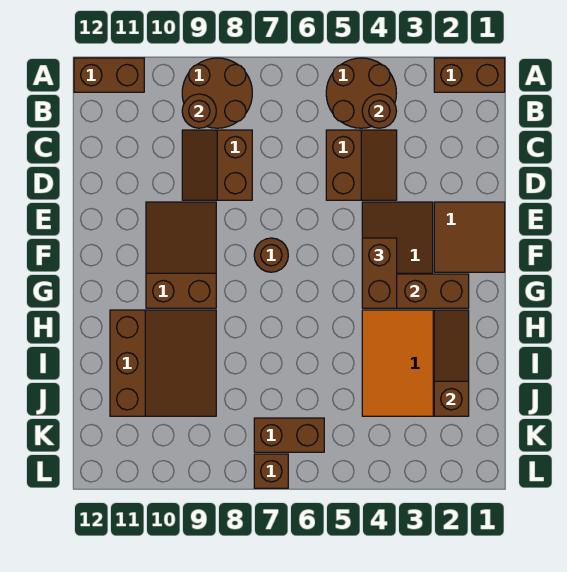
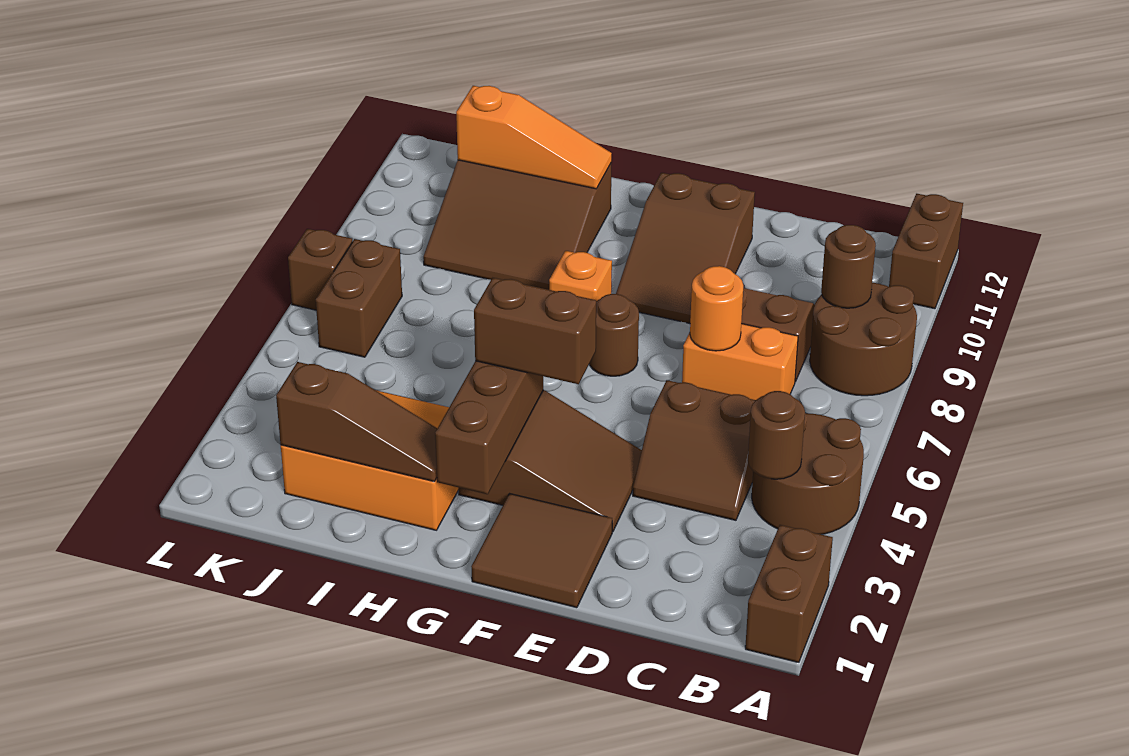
none -> orange 1x2 brick [682,324,798,400]
none -> orange 1x1 round brick [690,266,743,351]
brown 2x3 slope [146,202,216,308] -> brown 2x3 slope turned to [616,173,755,323]
none -> orange 1x1 brick [549,251,612,301]
none -> orange 1x3 slope [456,86,612,189]

